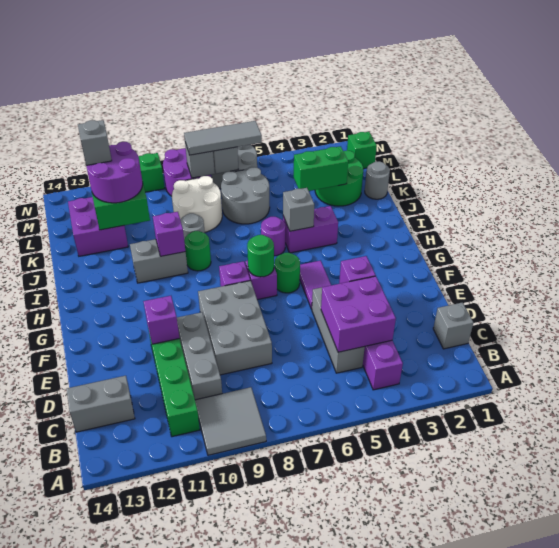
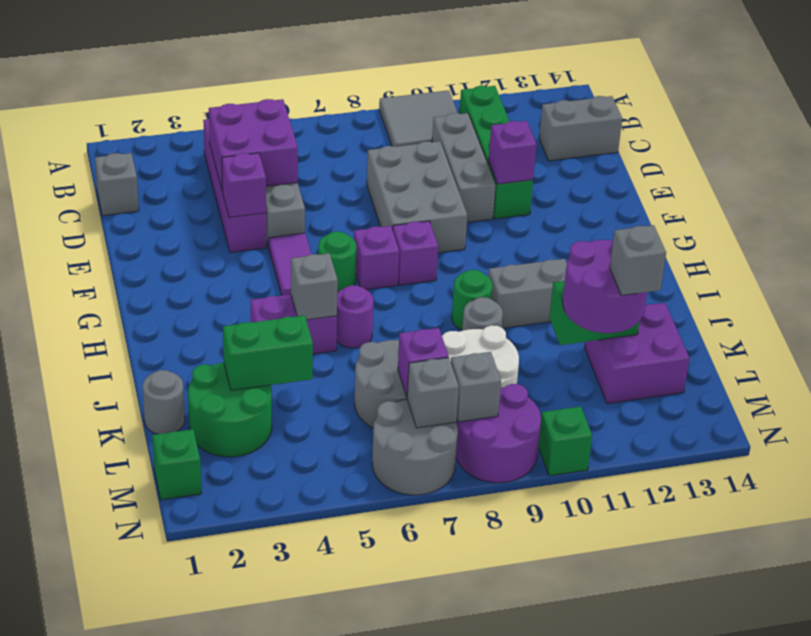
green 1x1 round brick [247,235,274,277] -> none
purple 1x1 brick [153,212,185,256] -> purple 1x1 brick moved to [398,328,449,396]
grey 1x3 tile [184,121,262,155] -> none

